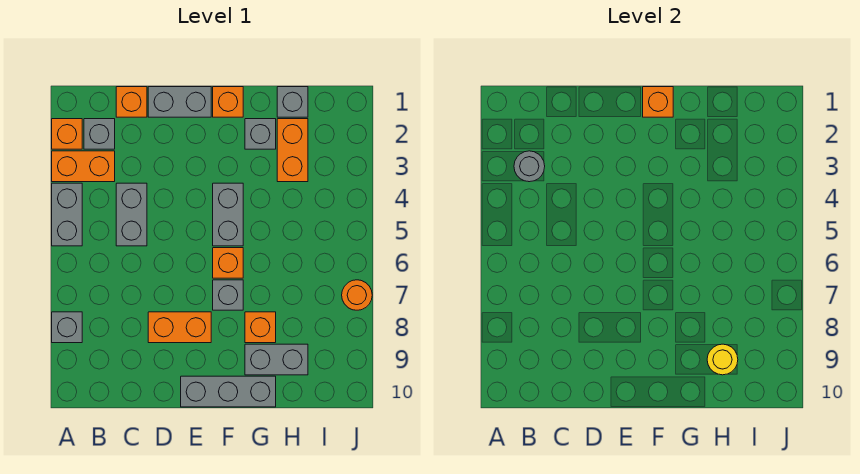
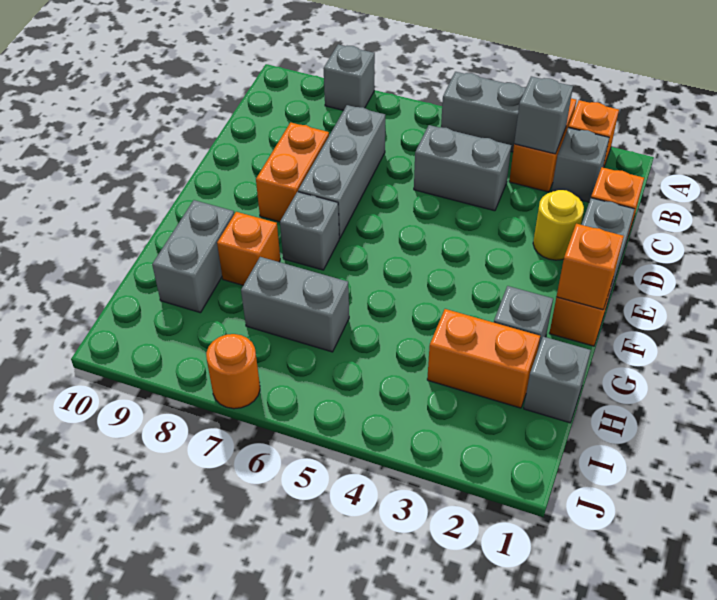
grey 1x1 round brick [514,151,545,182] -> grey 1x1 brick [514,76,573,154]
grey 1x3 brick [181,376,276,407] -> grey 1x3 brick moved to [298,105,385,238]
grey 1x2 brick [213,183,243,246] -> grey 1x2 brick moved to [241,257,349,352]
orange 1x1 brick [213,248,243,278] -> none
yellow 1x1 round brick [707,344,738,375] -> yellow 1x1 round brick moved to [533,190,584,260]

